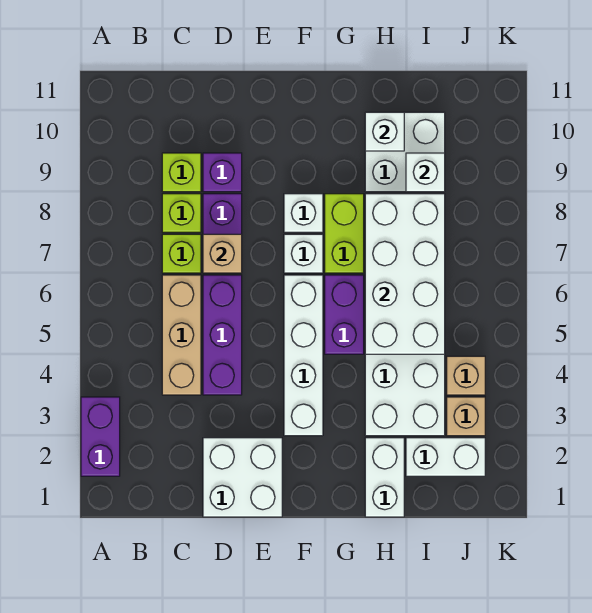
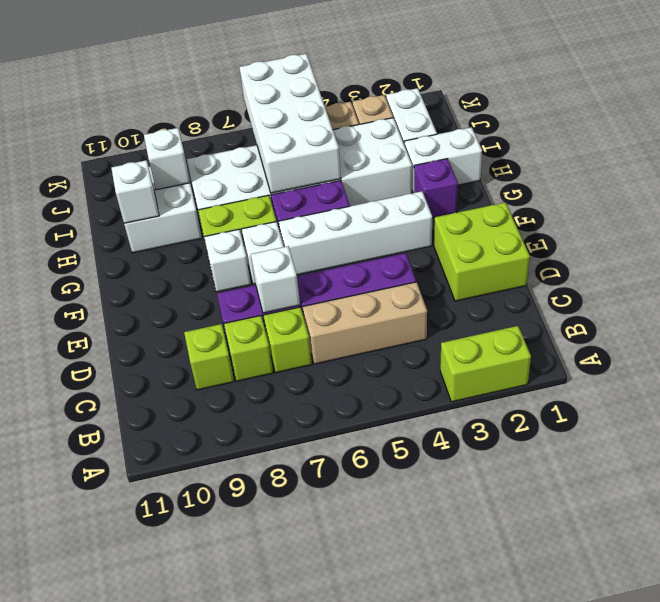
purple 1x2 brick [81,397,120,476] -> lime 1x2 brick [440,326,531,402]
white 2x2 brick [203,438,282,517] -> lime 2x2 brick [434,202,530,301]
tan 1x1 brick [203,234,242,273] -> white 1x1 brick [251,246,300,313]
purple 1x1 brick [203,153,242,192] -> purple 1x1 brick moved to [414,159,458,218]
white 2x4 brick [365,194,445,354] -> white 2x4 brick turned to [239,54,341,193]

